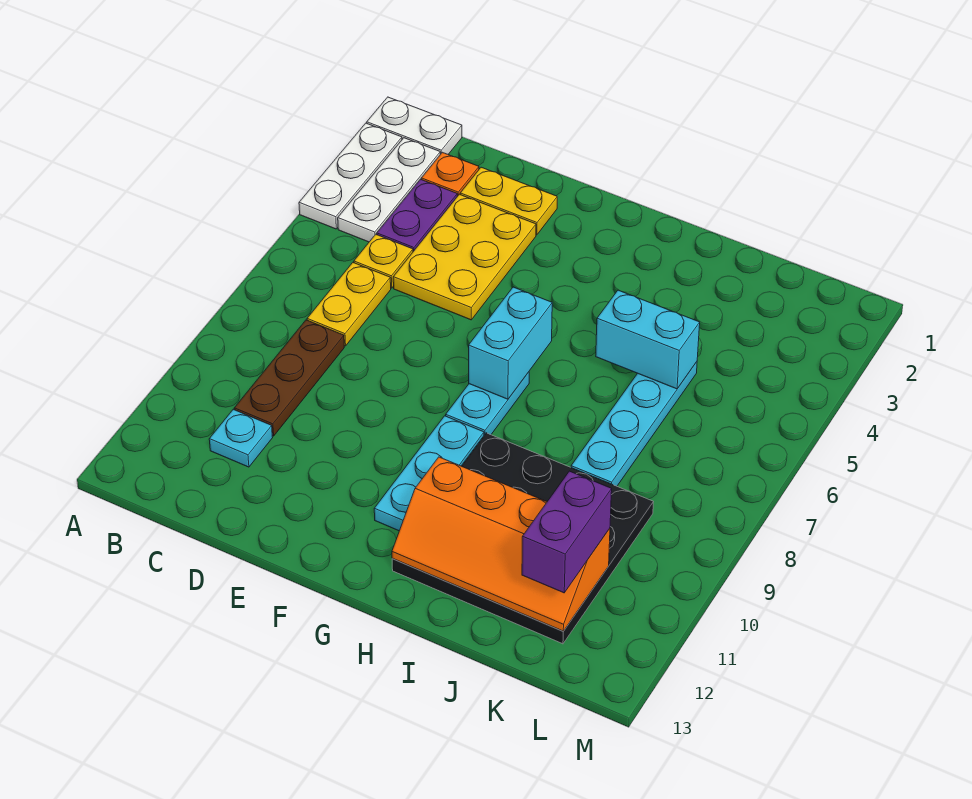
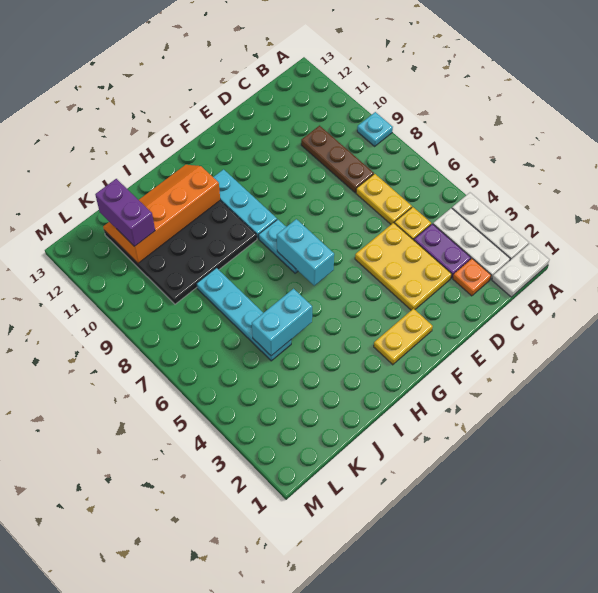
cyan 1x1 plate [209,409,273,467] -> cyan 1x1 plate moved to [357,112,393,146]
yellow 1x2 plate [460,167,557,235] -> yellow 1x2 plate moved to [374,308,433,365]

